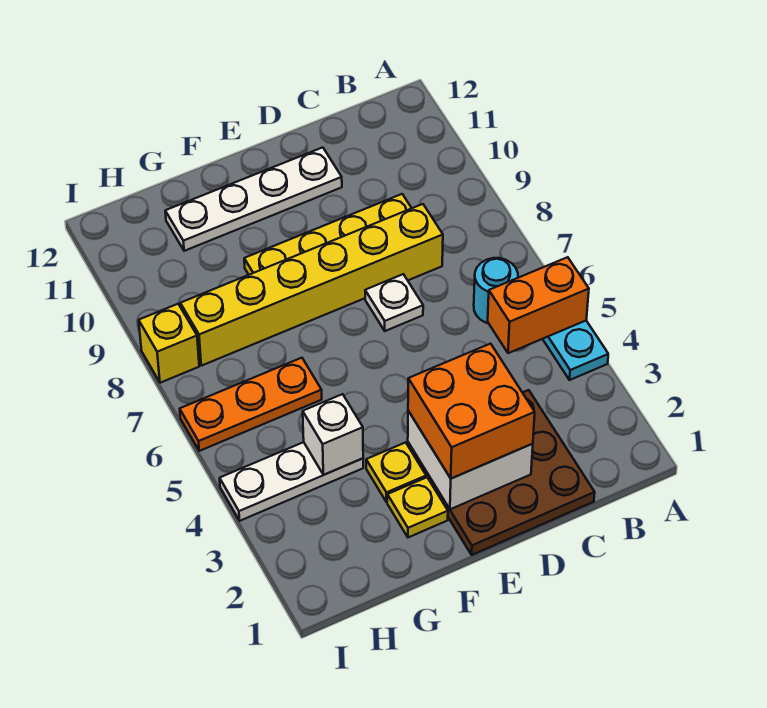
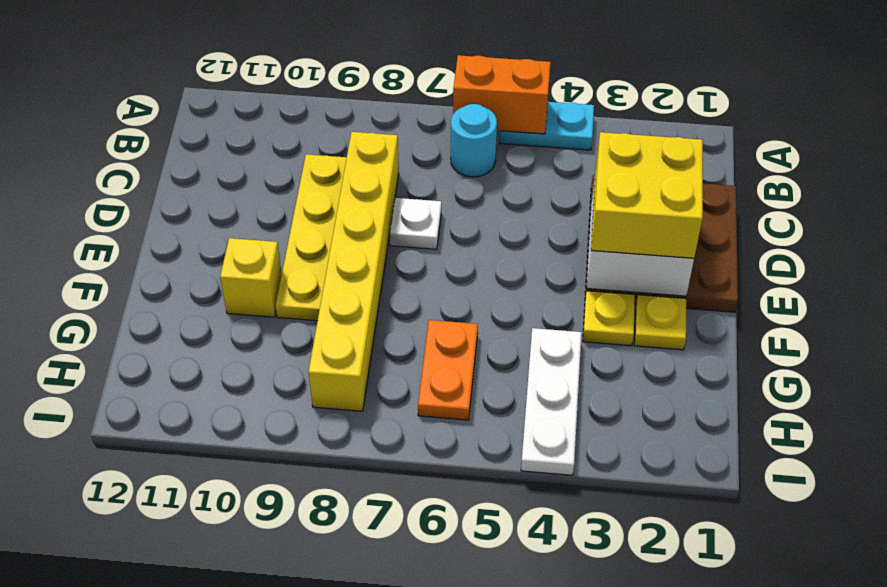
orange 1x2 brick [488,257,589,353] -> orange 1x2 brick turned to [453,55,551,134]
orange 2x2 brick [408,344,535,479] -> yellow 2x2 brick [591,132,703,258]
white 1x4 plate [165,147,342,251] -> none
white 1x1 brick [303,394,363,475] -> none
orange 1x3 plate [180,358,322,451] -> orange 1x2 plate [418,320,478,420]
yellow 1x1 brick [139,304,199,383] -> yellow 1x1 brick moved to [220,238,282,317]

